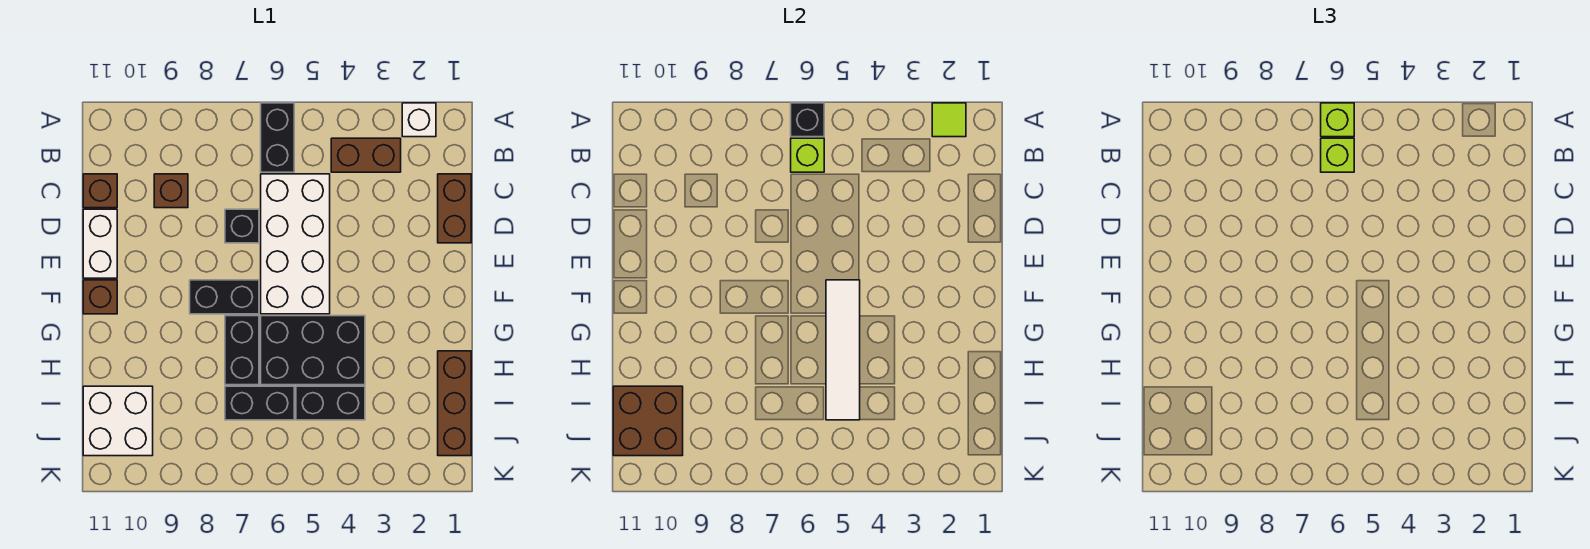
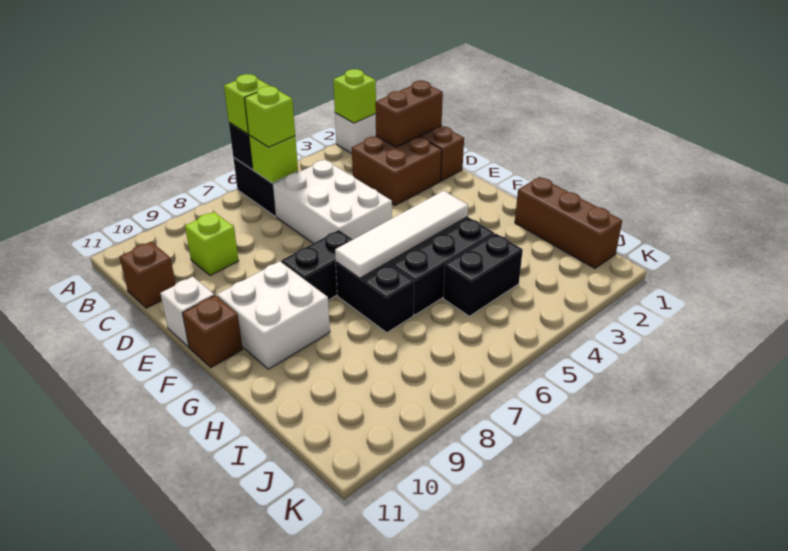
lime 1x1 tile [932,103,966,137] -> lime 1x1 brick [333,69,376,123]
brown 1x2 brick [331,138,401,172] -> brown 1x2 brick moved to [375,81,443,147]
white 2x4 brick [261,174,330,314] -> white 2x3 brick [273,160,392,243]
brown 1x1 brick [154,174,188,208] -> lime 1x1 brick [185,212,239,276]
black 1x1 brick [225,209,259,243] -> none
white 1x2 brick [83,209,117,278] -> white 1x1 brick [160,277,214,347]
white 1x4 tile [826,280,860,420] -> white 1x4 tile turned to [335,191,468,278]
black 1x2 brick [225,386,294,420] -> none
white 2x2 brick [83,386,153,456] -> white 2x2 brick moved to [217,261,330,369]
brown 2x2 brick [613,386,683,456] -> brown 2x2 brick moved to [352,136,442,206]

